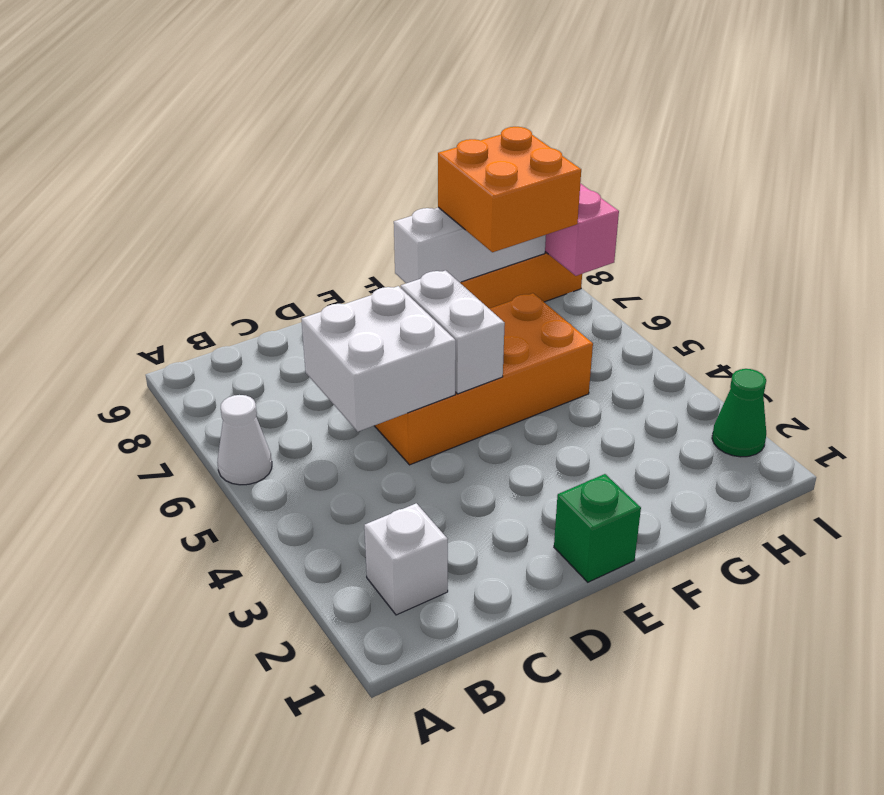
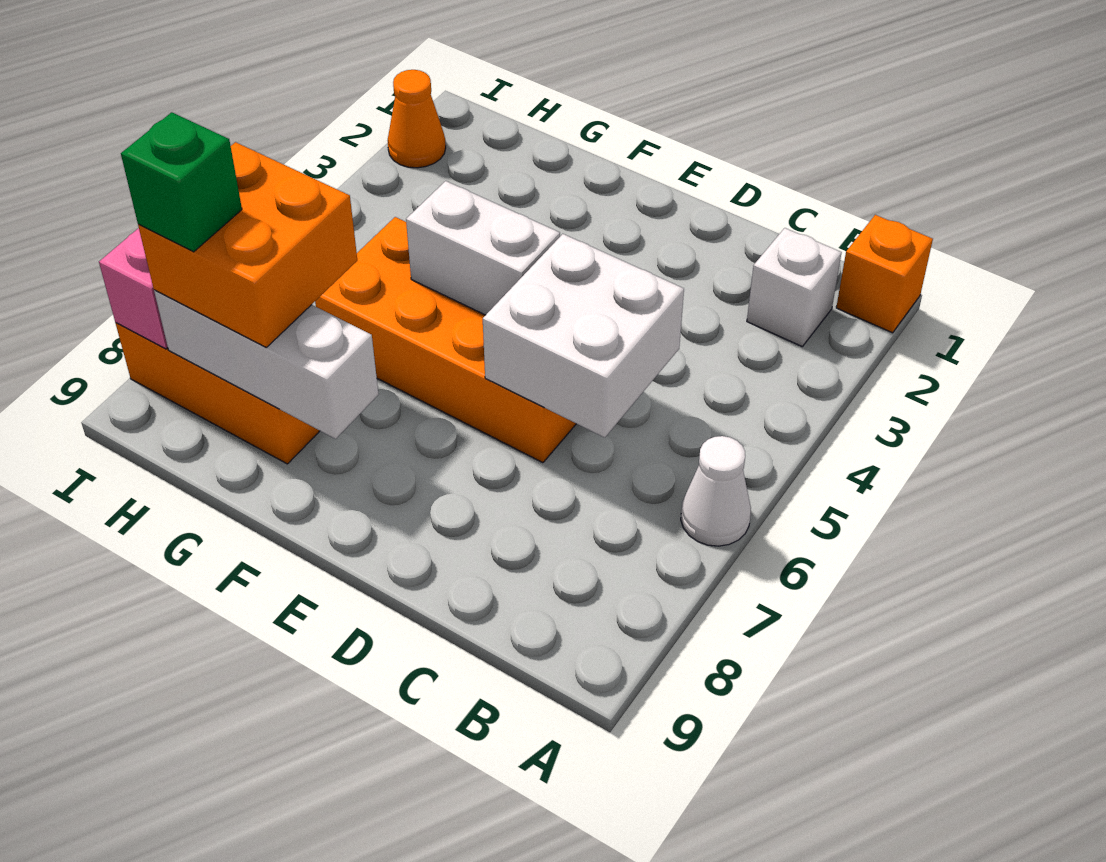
none -> orange 1x1 brick [836,215,933,333]
green 1x1 brick [554,474,641,582] -> green 1x1 brick moved to [121,112,242,252]
white 1x2 brick [401,270,505,394] -> white 1x2 brick turned to [406,181,560,315]
green 1x1 cone [712,369,766,457] -> orange 1x1 cone [388,70,446,168]

